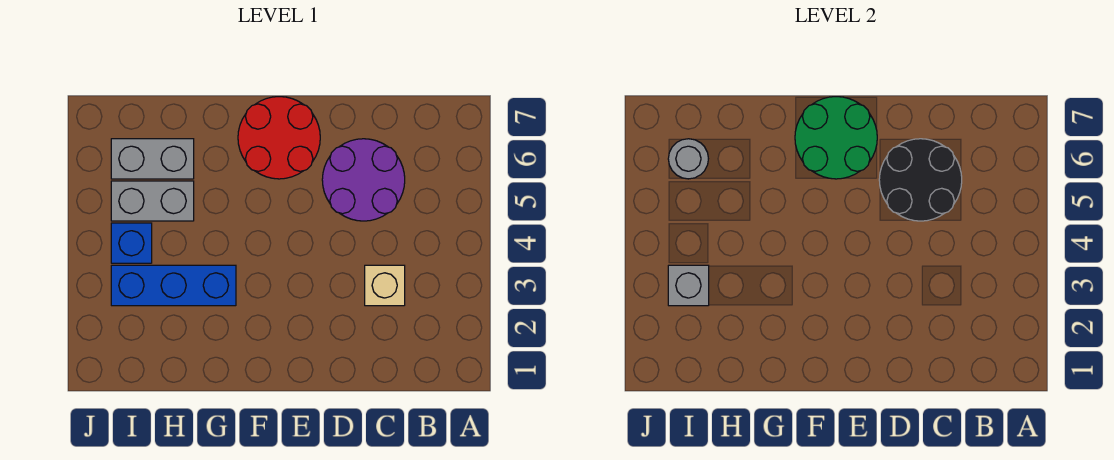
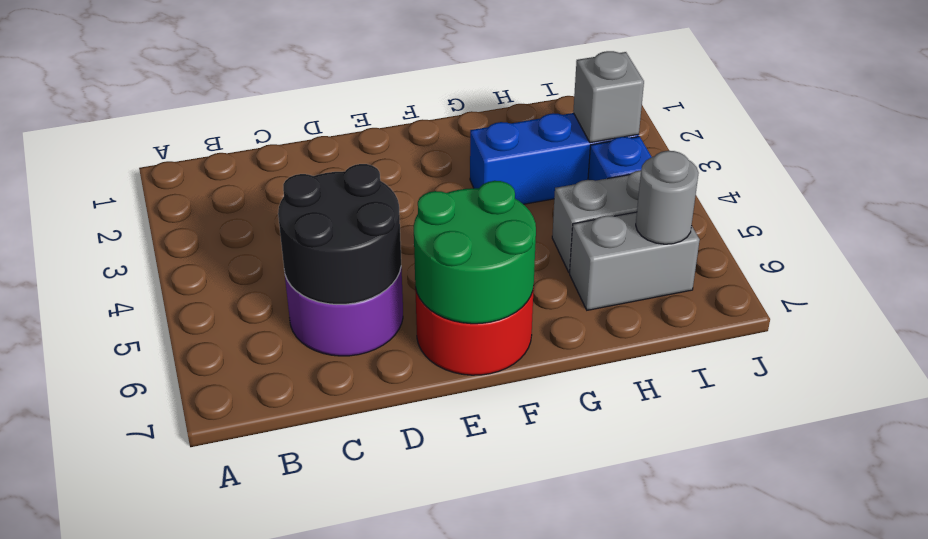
tan 1x1 brick [365,265,405,306] -> none

